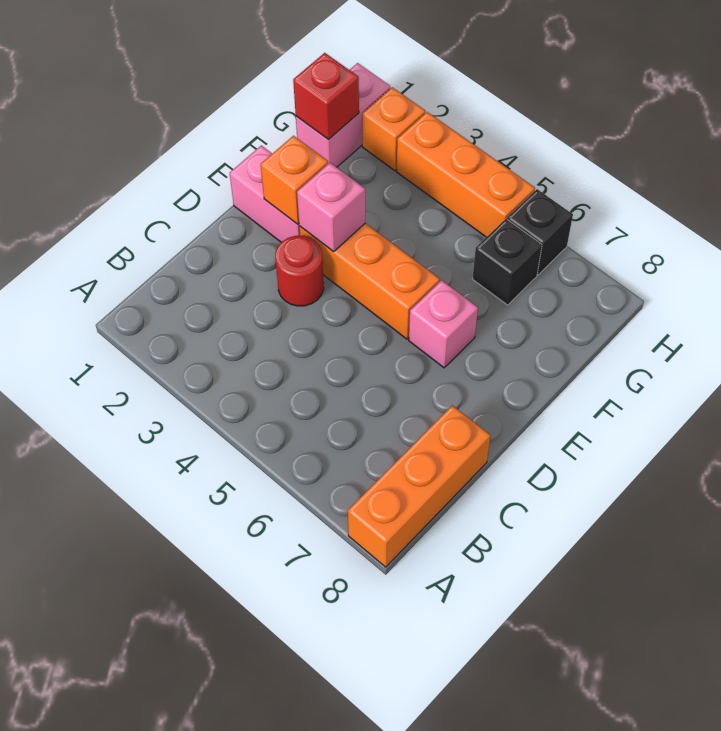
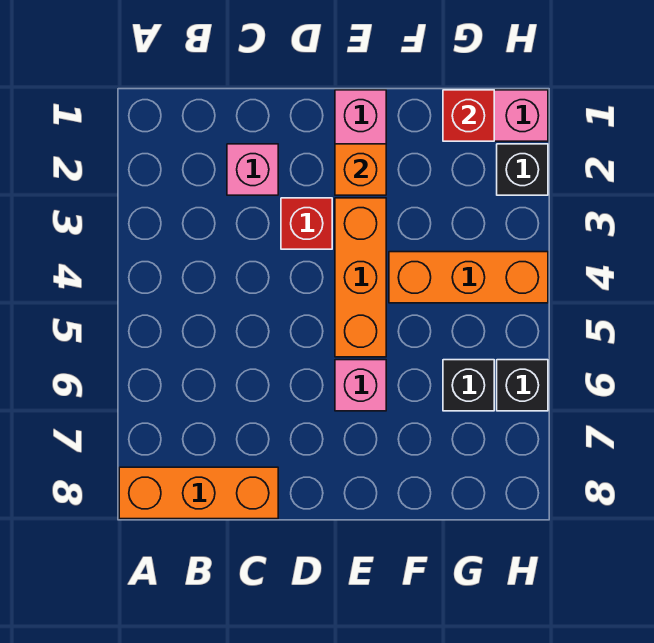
red 1x1 round brick [275,236,324,306] -> red 1x1 brick [281,198,332,249]
pink 1x1 brick [297,163,365,252] -> pink 1x1 brick moved to [227,144,278,195]
orange 1x1 brick [362,87,425,171] -> black 1x1 brick [497,144,548,195]
orange 1x3 brick [397,112,535,237] -> orange 1x3 brick turned to [389,252,548,303]

